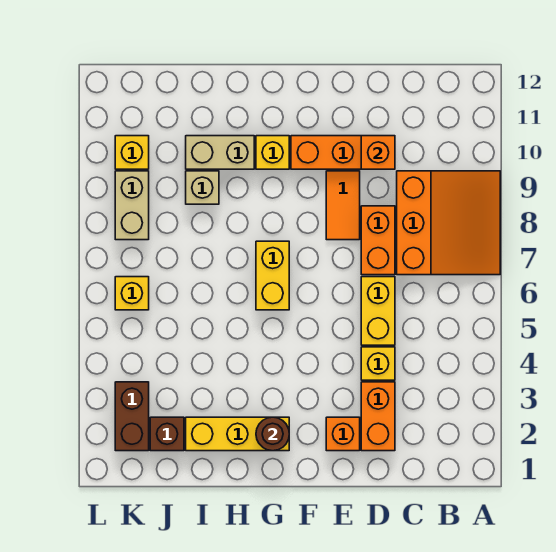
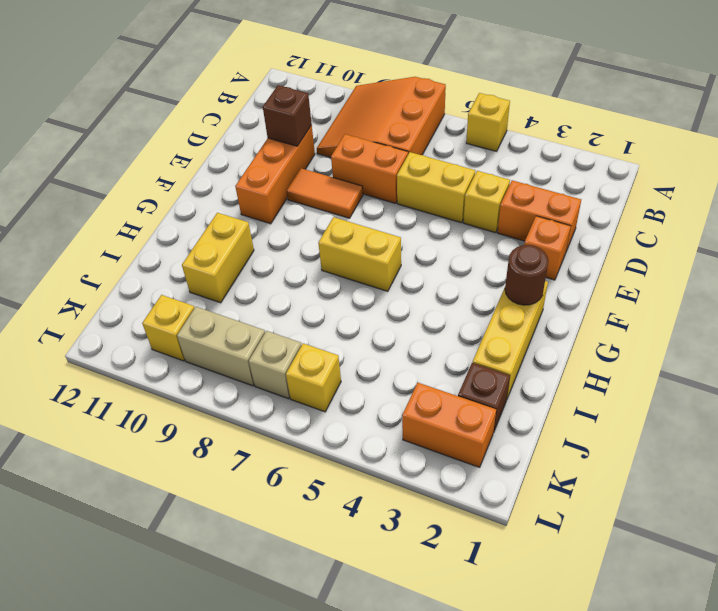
orange 3x3 slope [397,171,500,275] -> orange 3x3 slope turned to [317,77,446,157]
orange 1x1 brick [361,136,395,169] -> brown 1x1 brick [263,85,312,146]
yellow 1x1 brick [256,136,289,169] -> yellow 1x1 brick moved to [466,93,510,151]
tan 1x2 brick [186,136,254,169] -> yellow 1x2 brick [182,213,254,303]
tan 1x1 brick [186,171,219,204] -> tan 1x1 brick moved to [249,331,302,399]
brown 1x2 brick [115,382,149,451] -> orange 1x2 brick [402,382,496,467]

